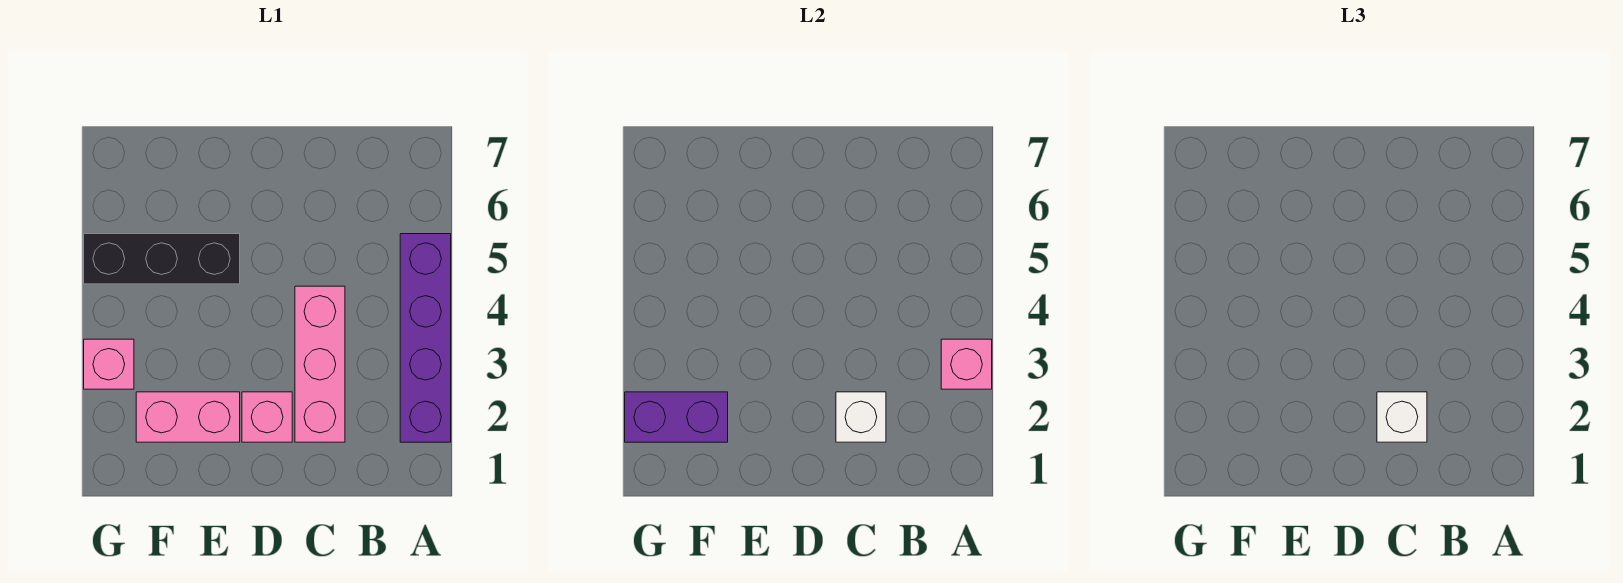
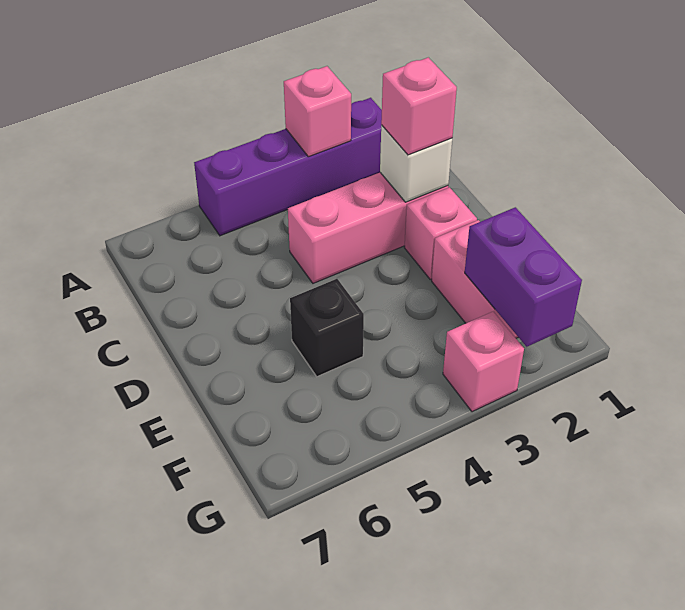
white 1x1 brick [1377,392,1427,442] -> pink 1x1 brick [381,57,457,155]
black 1x3 brick [84,234,240,284] -> black 1x1 brick [290,279,364,377]

